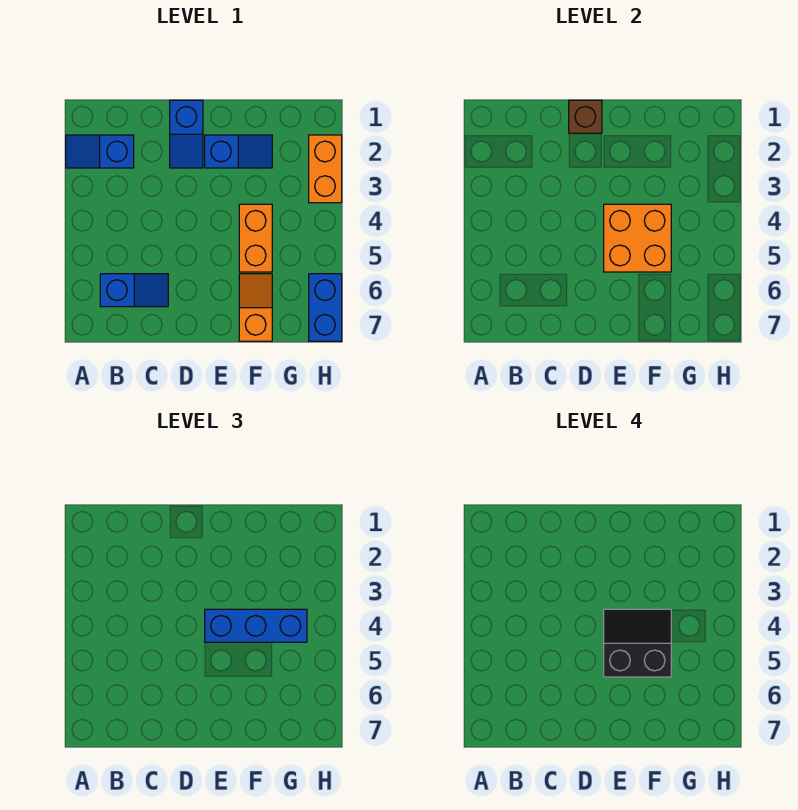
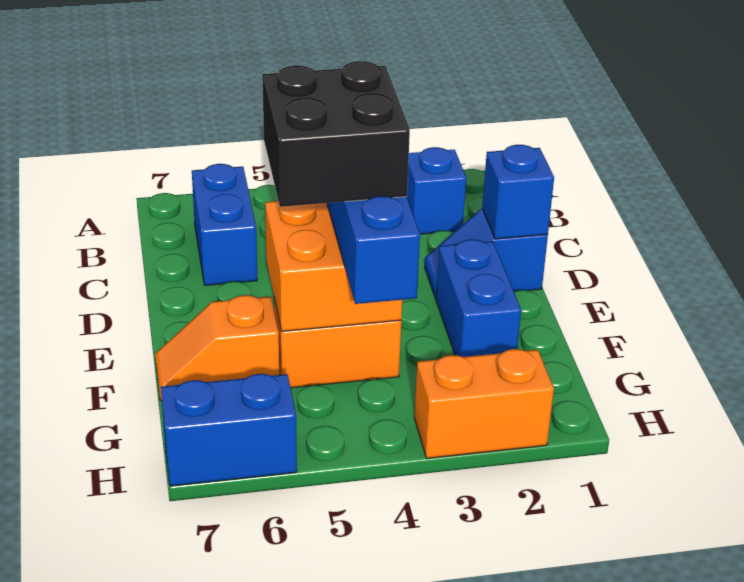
blue 1x2 slope [100,274,168,307] -> blue 1x2 brick [192,164,257,285]
brown 1x1 brick [569,100,602,133] -> blue 1x1 brick [482,145,554,239]
blue 1x2 slope [205,135,272,168] -> blue 1x2 brick [436,239,521,357]
black 2x2 slope [604,609,671,677] -> black 2x2 brick [262,61,410,207]
orange 1x2 slope [239,274,272,341] -> orange 1x2 slope turned to [155,295,279,401]

